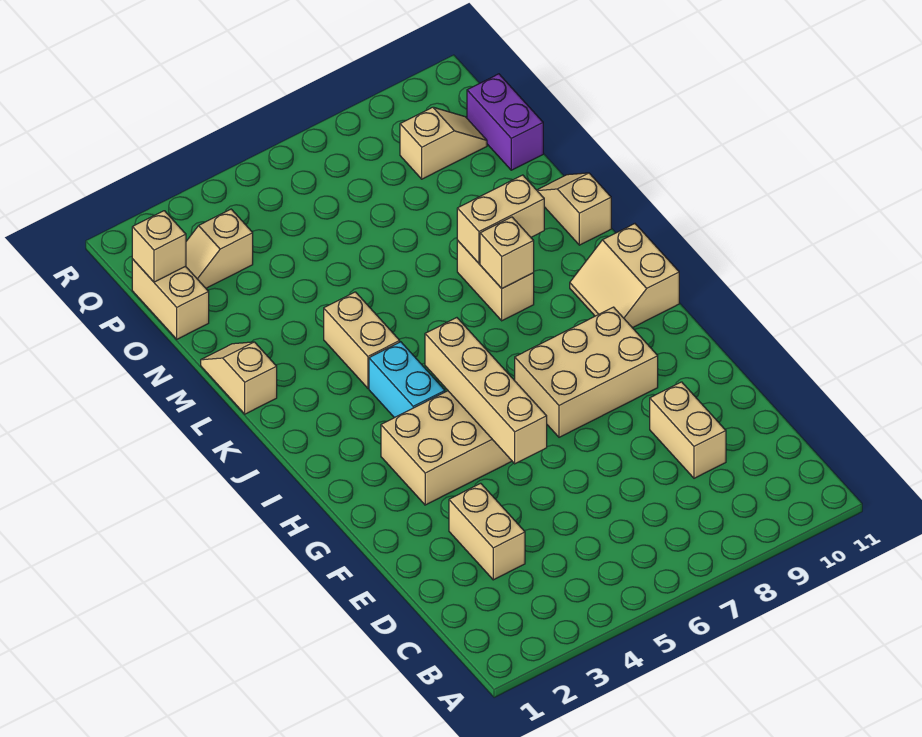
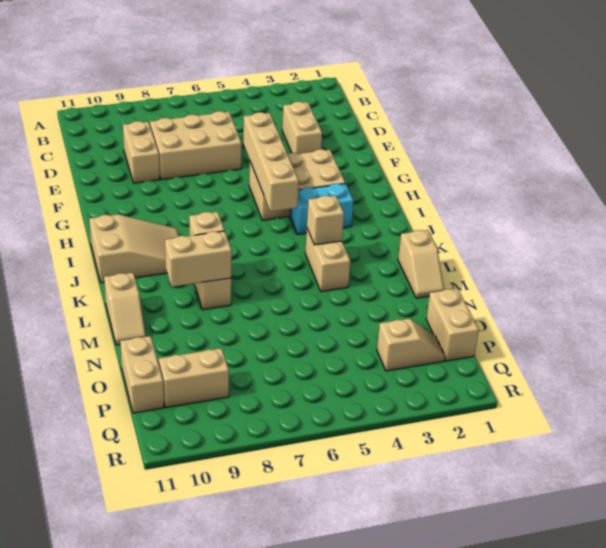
tan 2x3 brick [515,307,658,437] -> tan 2x3 brick moved to [150,111,242,180]
cyan 1x2 brick [369,342,445,418] -> cyan 1x2 brick turned to [290,183,354,234]
tan 2x2 slope [570,224,679,328] -> tan 2x3 slope [89,214,179,283]
purple 1x2 brick [467,74,543,170] -> tan 1x2 brick [120,336,164,413]
tan 1x1 brick [132,211,186,282] -> tan 1x1 brick moved to [307,196,344,245]
tan 1x2 slope [400,107,487,179] -> tan 1x2 brick [159,348,229,408]

